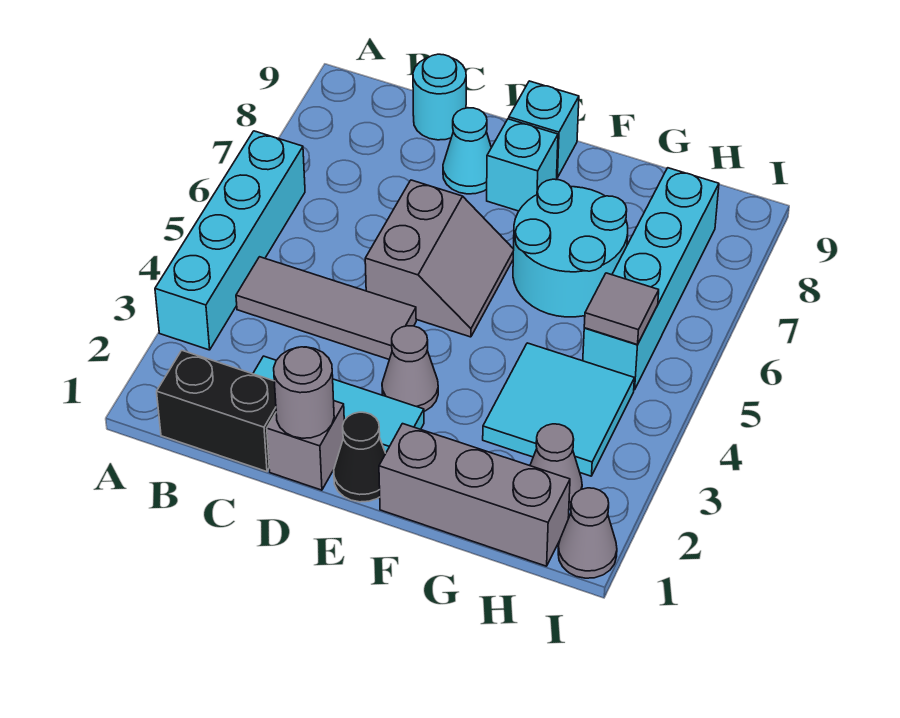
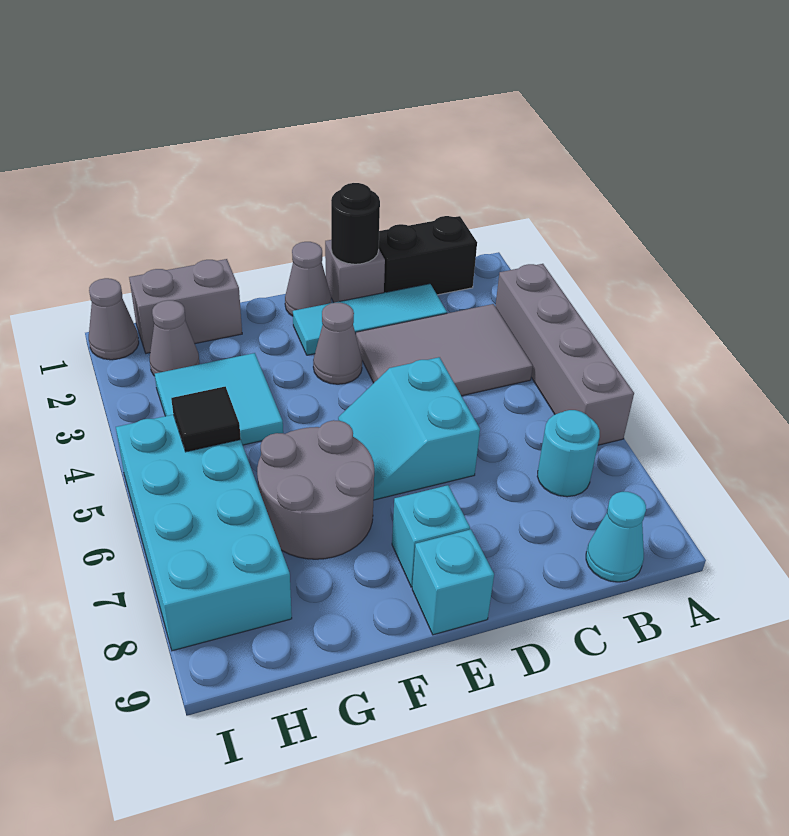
cyan 1x4 brick [155,131,305,350] -> grey 1x4 brick [495,264,634,445]
grey 1x3 tile [236,257,416,360] -> grey 2x3 tile [356,304,533,396]
cyan 1x1 round brick [413,54,466,140] -> cyan 1x1 round brick moved to [537,410,600,497]
grey 1x1 round brick [274,347,334,438] -> black 1x1 round brick [331,183,380,264]
grey 2x2 slope [365,180,514,337] -> cyan 2x2 slope [338,357,480,500]
cyan 1x1 cone [443,108,491,194] -> cyan 1x1 cone moved to [586,492,646,582]
black 1x1 cone [334,412,386,502] -> grey 1x1 cone [285,242,331,316]
grey 1x3 brick [379,424,570,566] -> grey 1x2 brick [129,259,242,353]
cyan 2x2 round brick [513,179,628,317] -> grey 2x2 round brick [257,420,374,559]
cyan 1x4 brick [583,168,719,390] -> cyan 2x4 brick [116,415,292,651]
grey 1x1 tile [584,273,659,345] -> black 1x1 tile [171,387,241,452]

